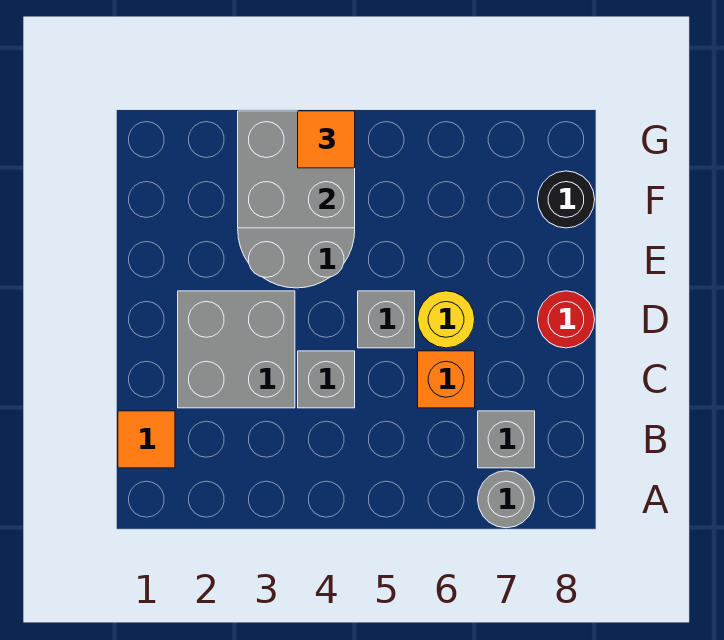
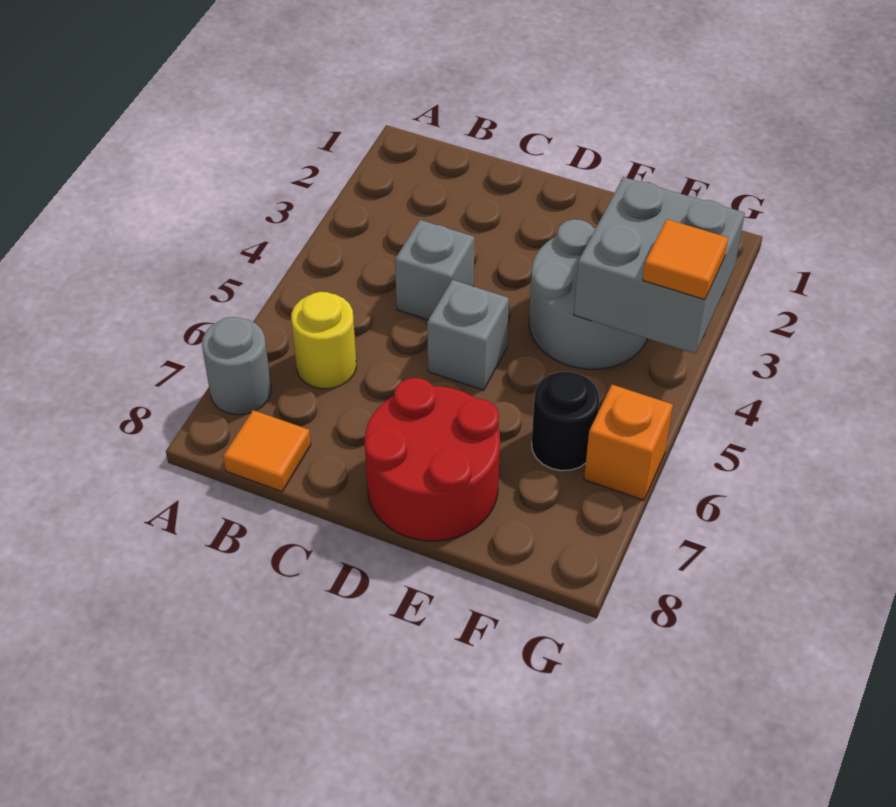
orange 1x1 tile [118,411,175,468] -> orange 1x1 tile moved to [223,410,311,492]
grey 1x1 brick [478,411,535,468] -> none
grey 2x2 brick [178,291,295,408] -> none
orange 1x1 brick [418,351,475,408] -> orange 1x1 brick moved to [584,385,673,500]
yellow 1x1 round brick [418,291,475,348] -> yellow 1x1 round brick moved to [291,292,356,389]
red 1x1 round brick [538,291,595,348] -> red 2x2 round brick [365,378,500,541]
black 1x1 round brick [538,171,595,228] -> black 1x1 round brick moved to [532,372,599,471]

